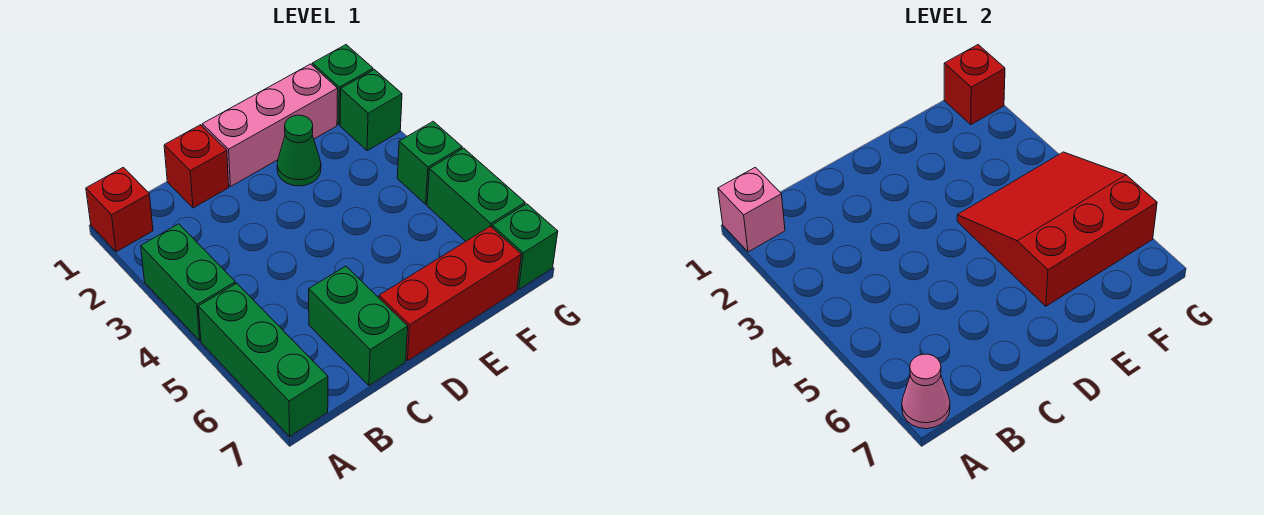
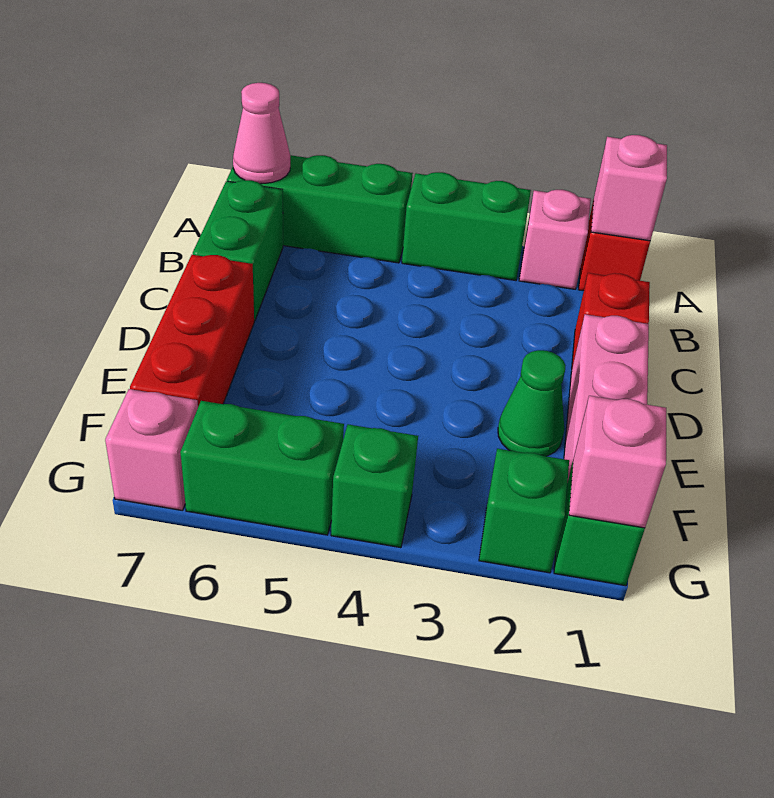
none -> pink 1x1 brick [519,190,591,289]
green 1x2 brick [309,266,408,385] -> green 1x2 brick turned to [193,180,283,321]
red 3x3 slope [957,152,1157,306] -> none
red 1x1 brick [944,45,1005,125] -> pink 1x1 brick [569,396,666,528]
green 1x1 brick [492,204,558,289] -> pink 1x1 brick [105,389,198,511]

